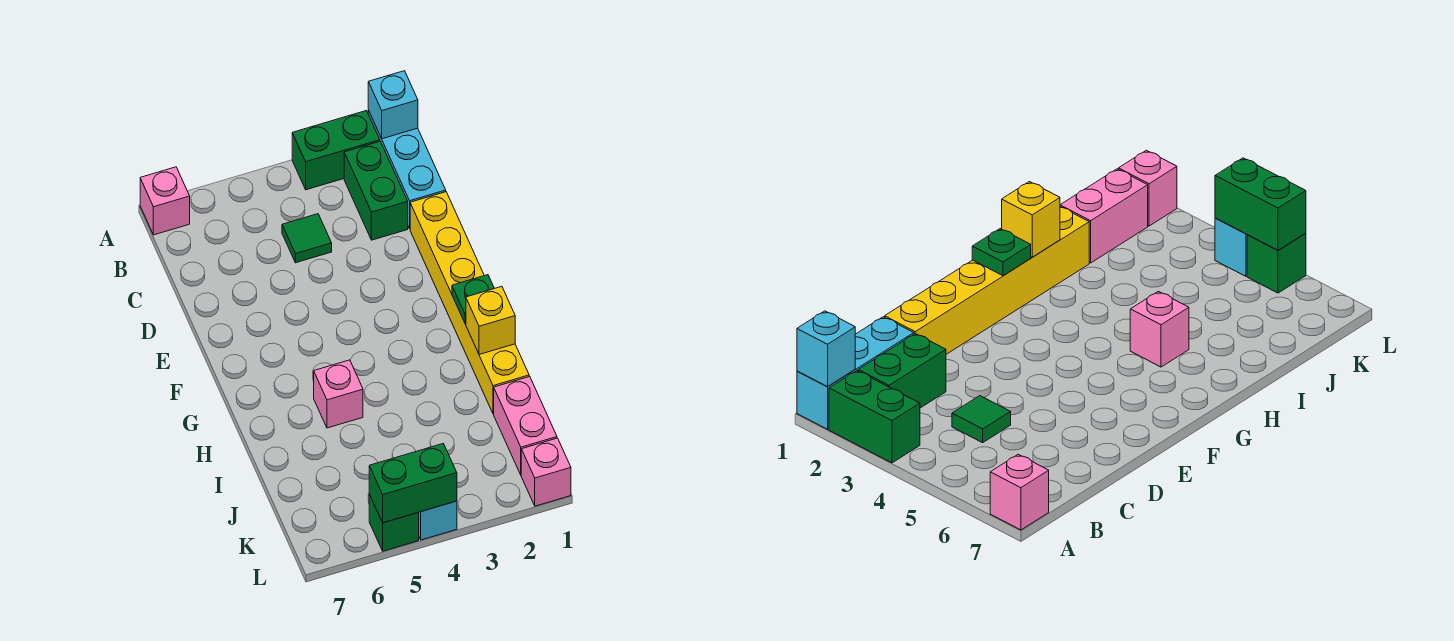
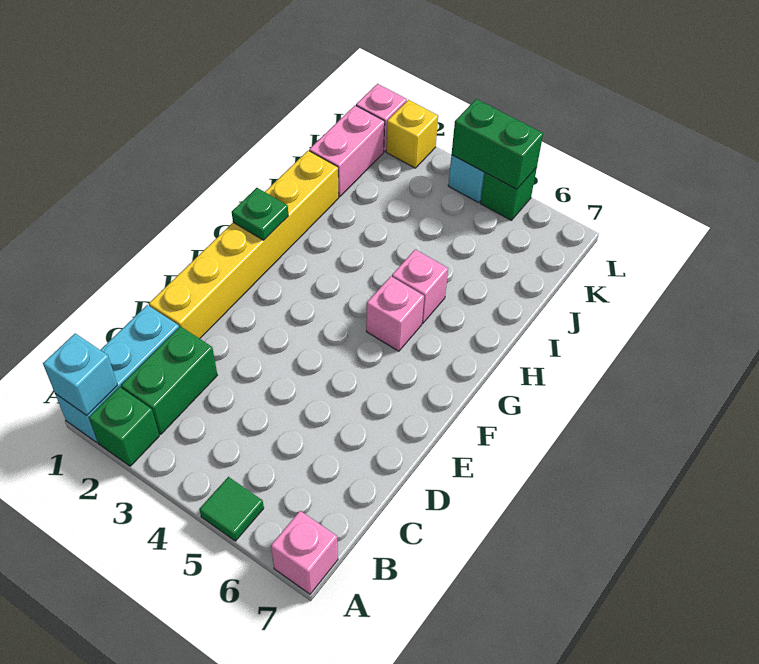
green 1x2 brick [292,111,380,190] -> green 1x1 brick [89,387,159,466]
green 1x1 tile [282,214,332,263] -> green 1x1 tile moved to [199,477,264,541]
none -> pink 1x1 brick [366,276,424,351]
yellow 1x1 brick [466,286,515,354] -> yellow 1x1 brick moved to [386,100,438,168]

